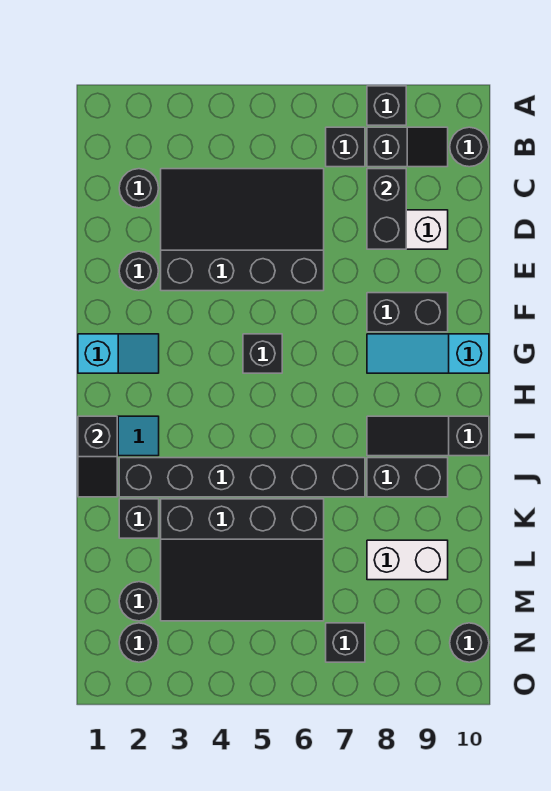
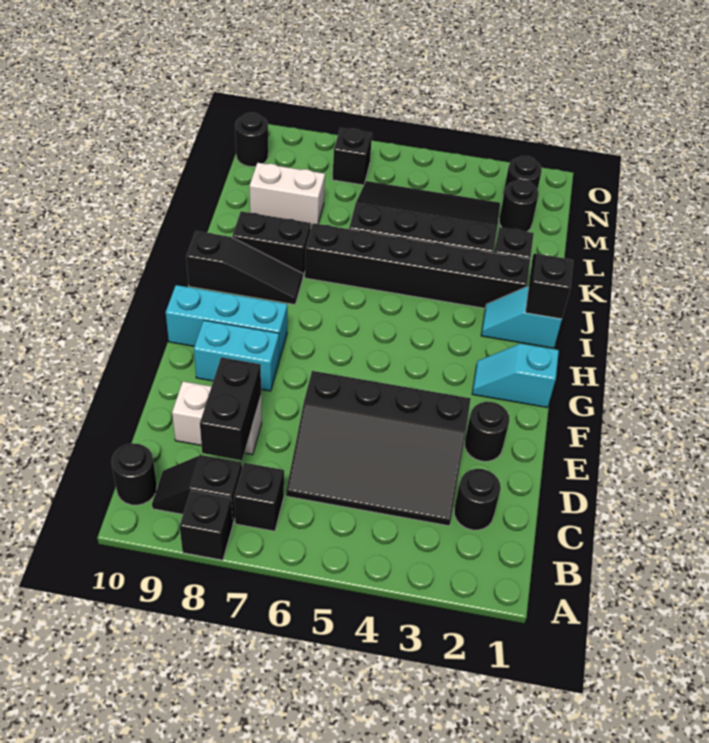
black 1x2 brick [367,293,448,332] -> cyan 1x2 brick [194,320,279,391]
black 1x1 brick [243,334,282,373] -> none
cyan 1x3 slope [367,334,489,373] -> cyan 1x3 brick [166,285,287,360]

